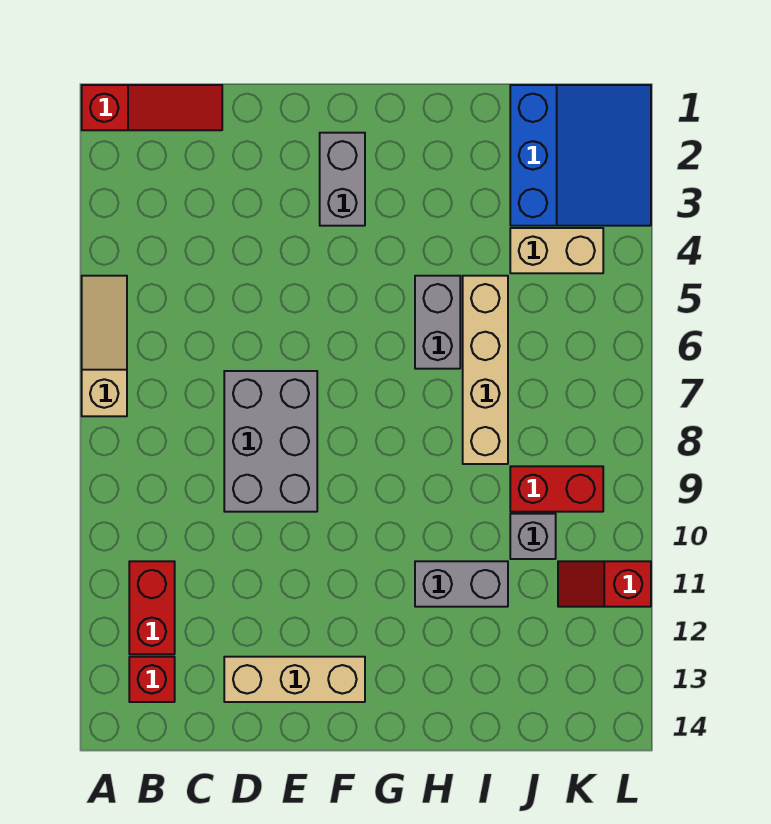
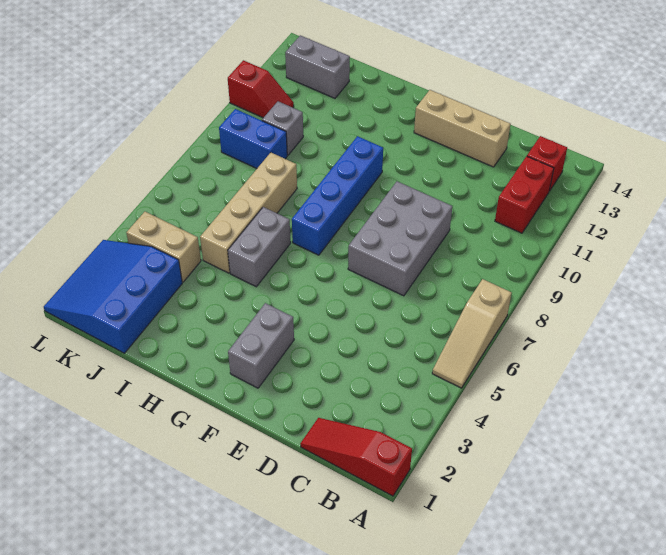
none -> blue 1x4 brick [292,136,383,255]
grey 1x2 brick [415,561,508,607] -> grey 1x2 brick moved to [285,35,350,98]
red 1x2 brick [510,466,603,512] -> blue 1x2 brick [219,109,287,168]

